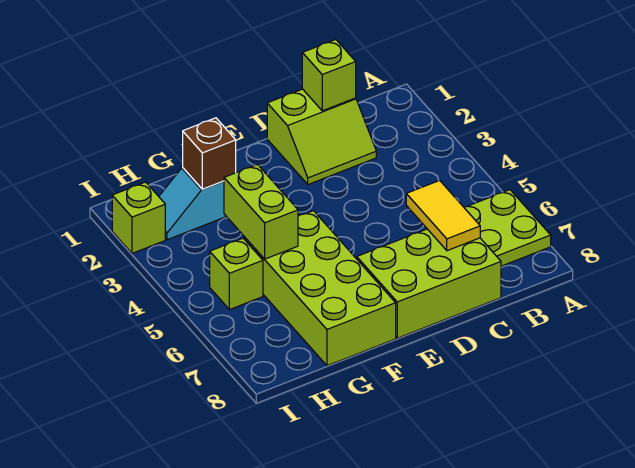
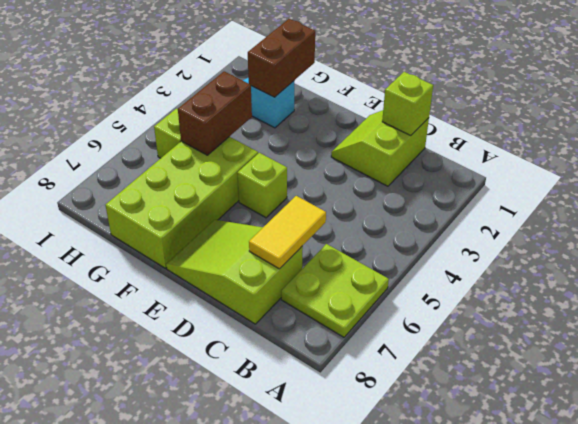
lime 2x2 slope [267,89,376,184] -> lime 2x2 slope turned to [331,110,429,186]
lime 2x3 brick [357,229,501,338] -> lime 2x3 slope [166,220,303,324]
brown 1x1 brick [183,118,236,189] -> brown 1x2 brick [248,19,315,97]
lime 1x2 brick [224,165,298,259] -> brown 1x2 brick [178,71,252,155]
lime 1x1 brick [112,182,165,253] -> lime 1x1 brick moved to [237,153,287,218]

